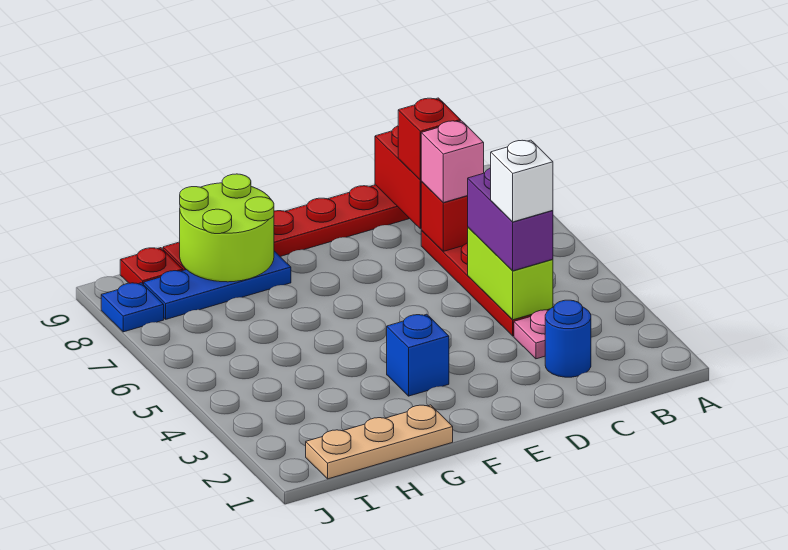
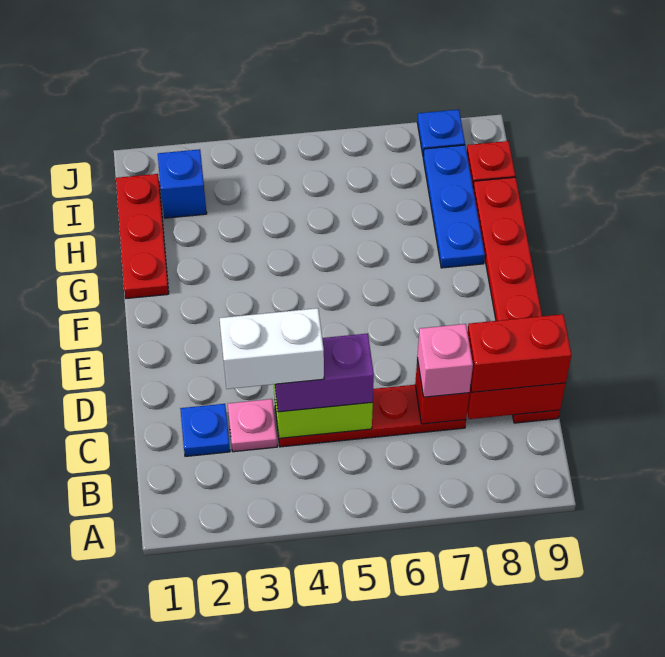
blue 1x1 round brick [545,300,591,377] -> blue 1x1 plate [180,404,230,456]
white 1x1 brick [491,140,553,222] -> white 1x2 brick [219,308,324,389]
red 1x1 brick [398,98,461,180] -> red 1x2 brick [467,314,572,392]
blue 1x1 brick [387,314,449,396] -> blue 1x1 brick moved to [158,149,207,218]
tan 1x3 plate [306,405,453,479] -> red 1x3 plate [116,174,169,298]
lime 2x2 round brick [180,174,274,282] -> none

